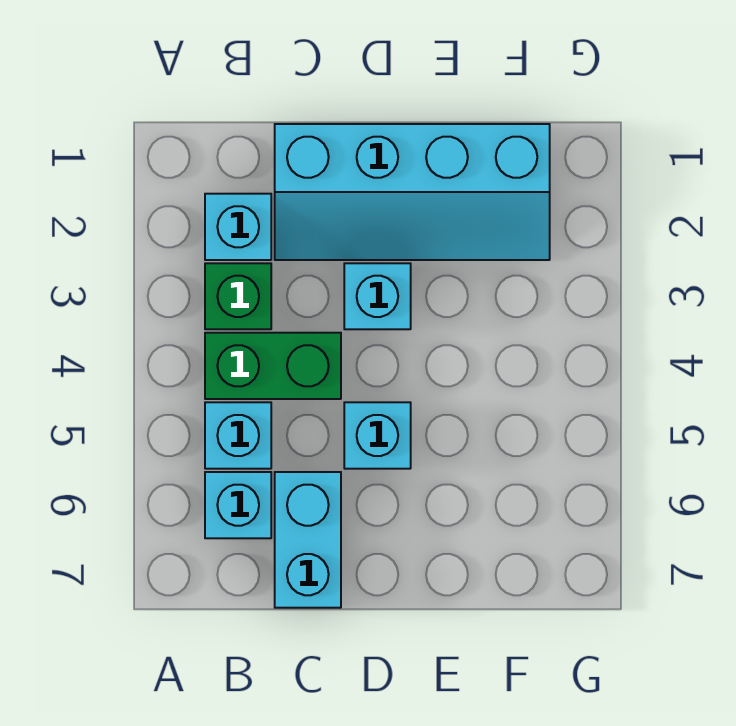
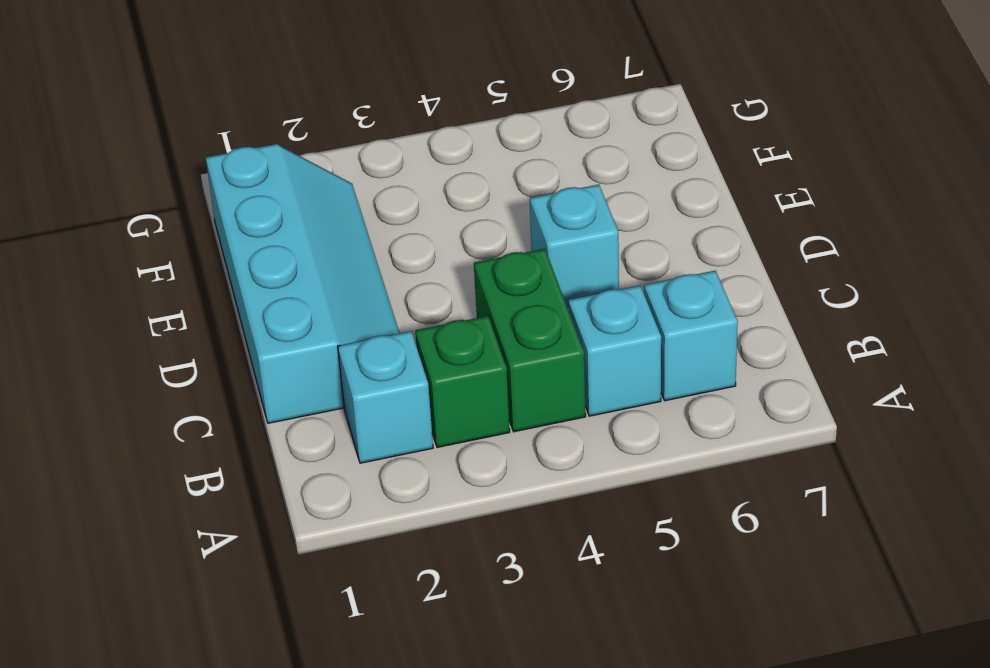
cyan 1x2 brick [275,472,341,608] -> none
cyan 1x1 brick [344,263,411,329] -> none

